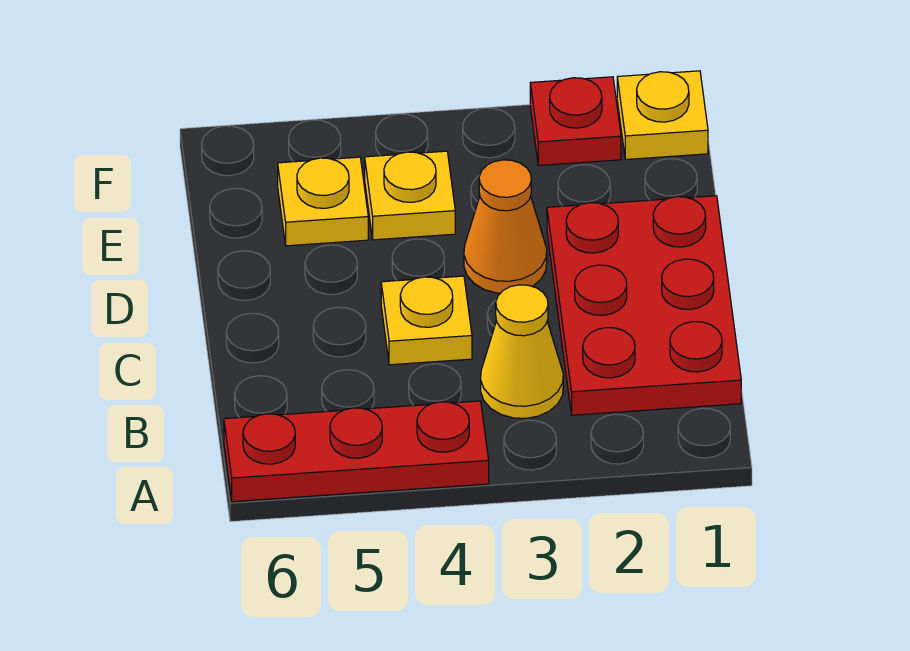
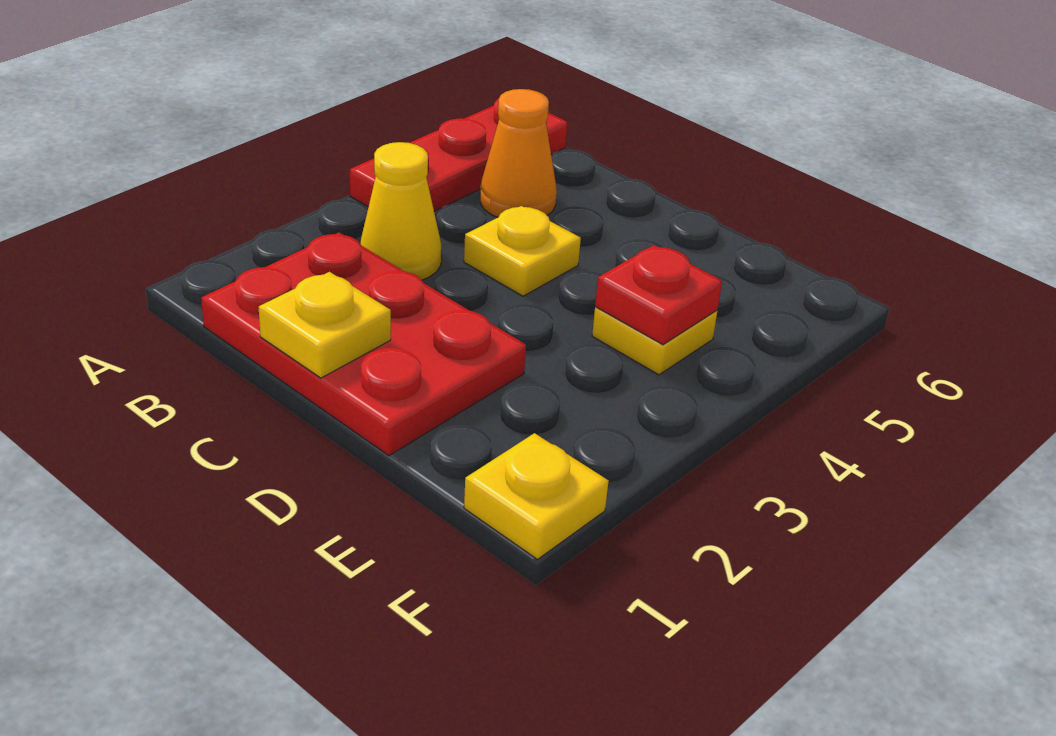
orange 1x1 cone [464,160,547,293] -> orange 1x1 cone moved to [480,89,557,217]
yellow 1x1 plate [278,157,368,246] -> yellow 1x1 plate moved to [259,272,391,378]
red 1x1 plate [530,77,621,165] -> red 1x1 plate moved to [595,245,722,345]

